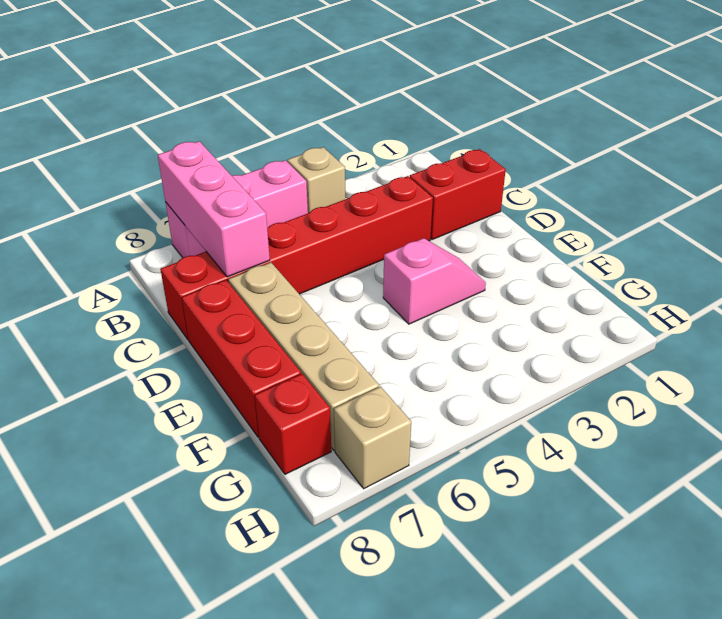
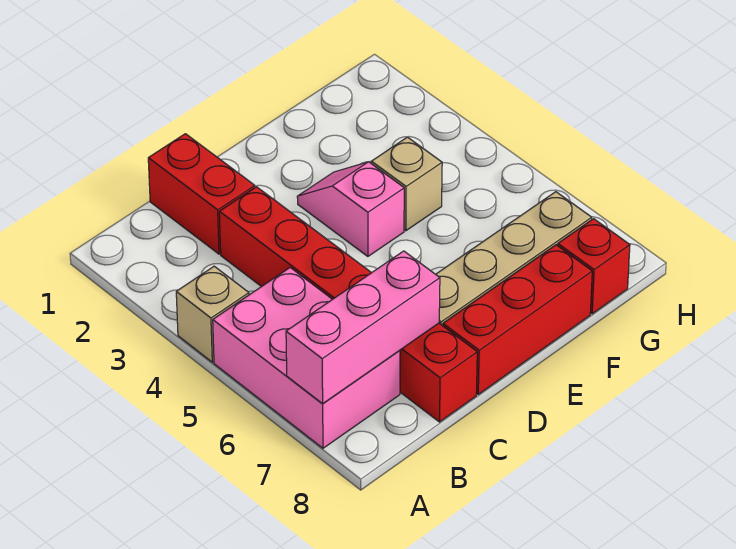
pink 1x3 brick [165,160,308,258] -> pink 2x3 brick [213,268,400,448]
tan 1x1 brick [334,387,411,489] -> tan 1x1 brick moved to [371,137,442,231]

